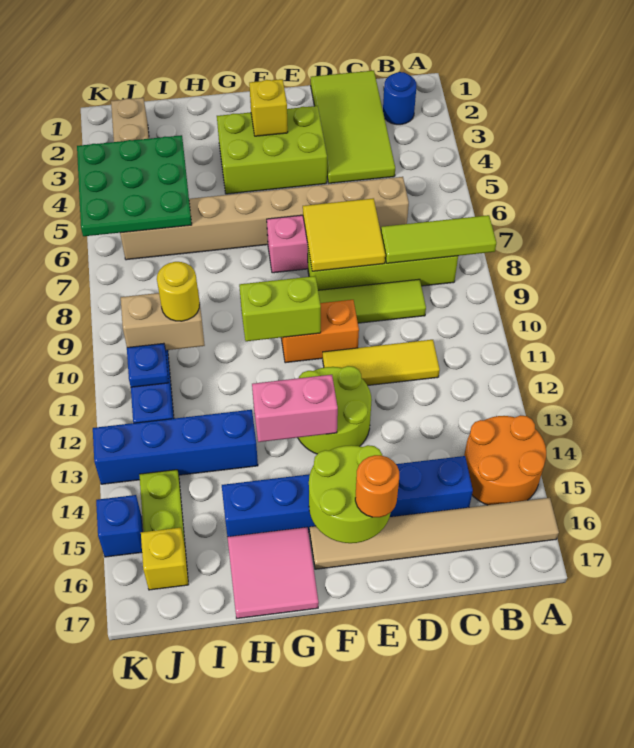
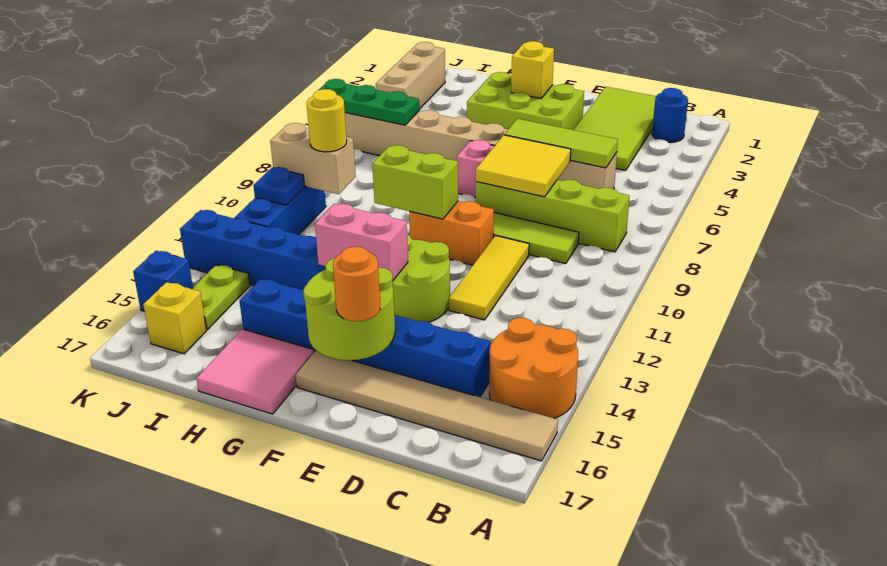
lime 1x3 tile [381,215,496,263] -> lime 1x3 tile moved to [504,119,618,168]
yellow 1x3 tile [323,340,440,386] -> yellow 1x3 tile turned to [449,236,529,320]
green 3x3 plate [77,135,192,236] -> green 1x3 plate [319,79,419,125]

